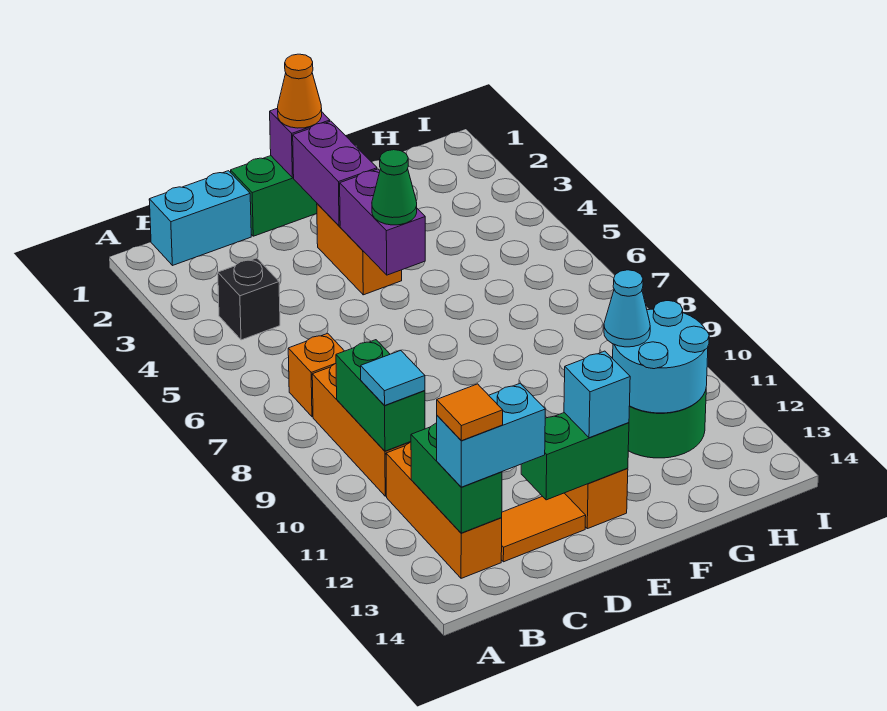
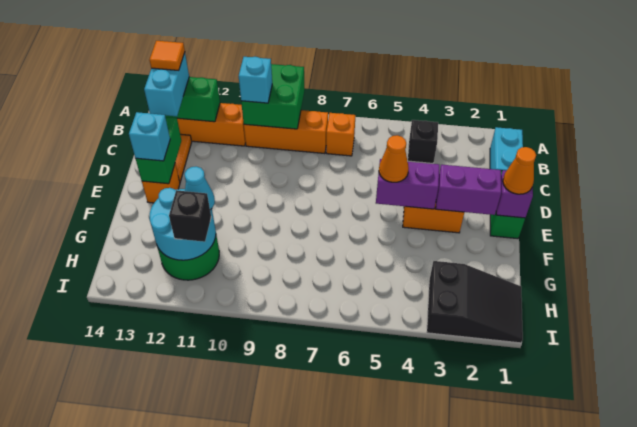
green 1x2 brick [336,340,425,451] -> green 2x2 brick [241,64,305,129]
cyan 1x1 tile [361,350,425,406] -> cyan 1x1 brick [239,57,272,103]
green 1x1 cone [372,150,417,225] -> orange 1x1 cone [379,135,409,182]
none -> black 2x3 slope [427,261,523,343]
none -> black 1x1 brick [169,190,211,242]

